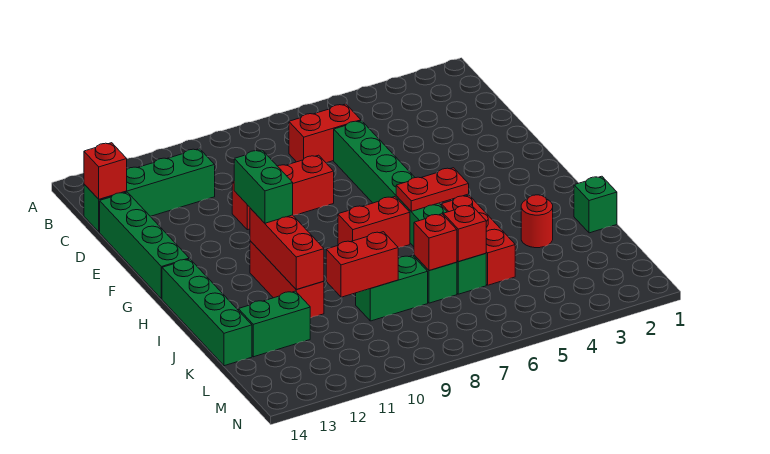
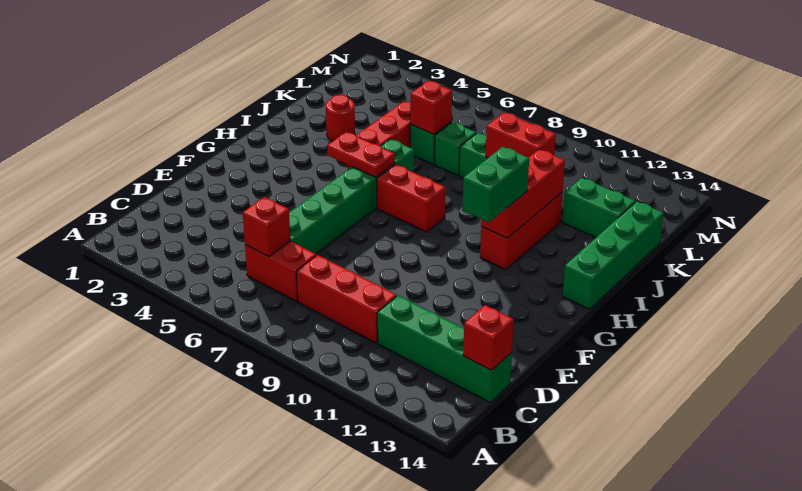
green 1x4 brick [100,192,189,299] -> none
red 1x3 brick [232,155,334,230] -> red 1x3 brick moved to [296,255,397,343]
green 1x1 brick [574,176,617,233] -> none
red 1x1 brick [414,214,457,271] -> red 1x1 brick moved to [243,197,290,257]

